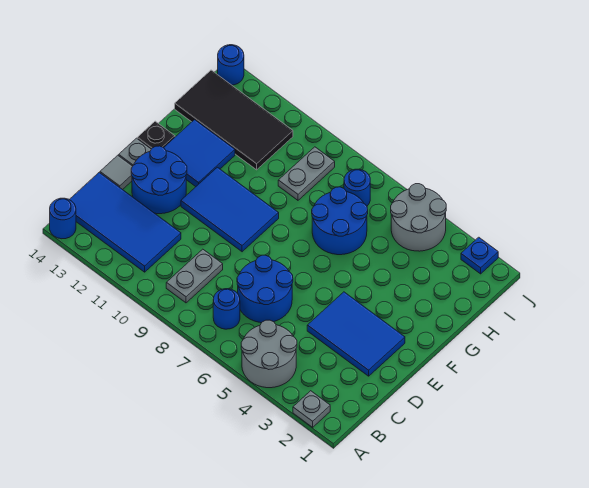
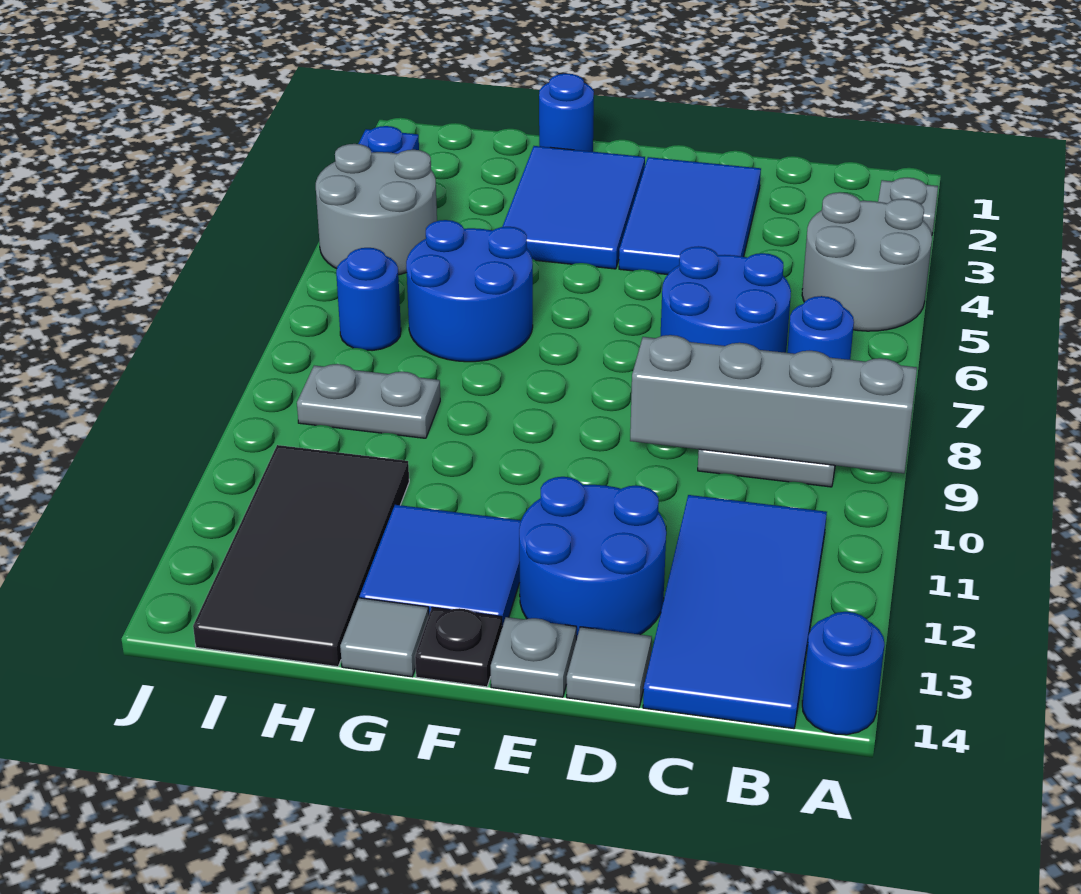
none -> grey 1x4 brick [630,335,917,473]
blue 2x3 tile [181,167,279,252] -> blue 2x3 tile moved to [502,146,645,269]
none -> grey 1x1 tile [340,598,429,677]
blue 1x1 round brick [218,45,244,85] -> blue 1x1 round brick moved to [539,74,594,152]

